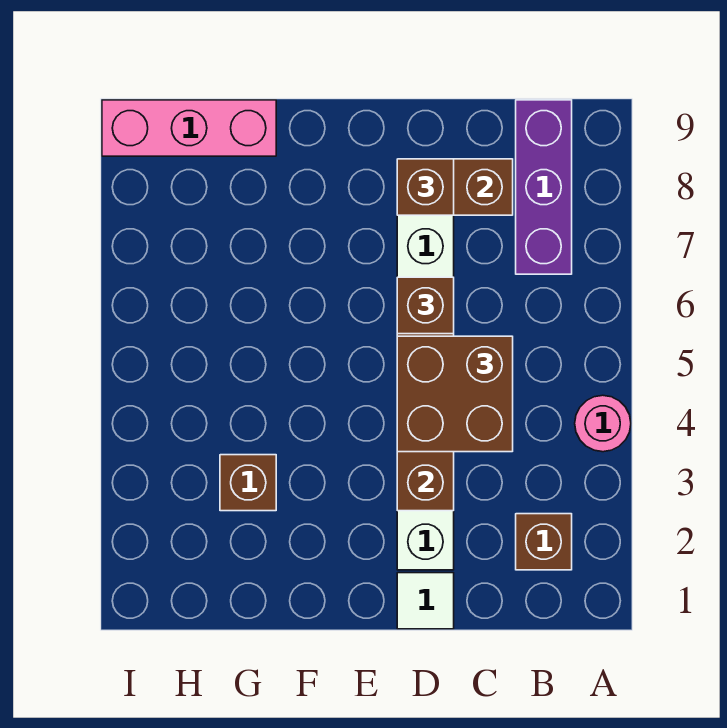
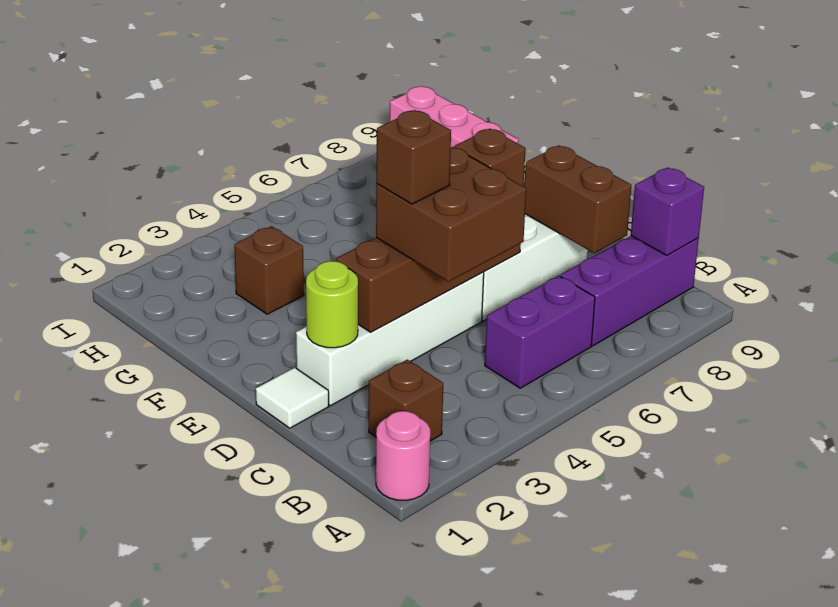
pink 1x1 round brick [575,395,631,452] -> pink 1x1 round brick moved to [376,411,430,500]
none -> purple 1x2 brick [485,276,595,388]
none -> purple 1x1 brick [631,167,704,255]
none -> lime 1x1 round brick [306,261,358,348]
brown 1x1 brick [397,159,454,215] -> brown 1x1 brick moved to [376,110,451,204]

